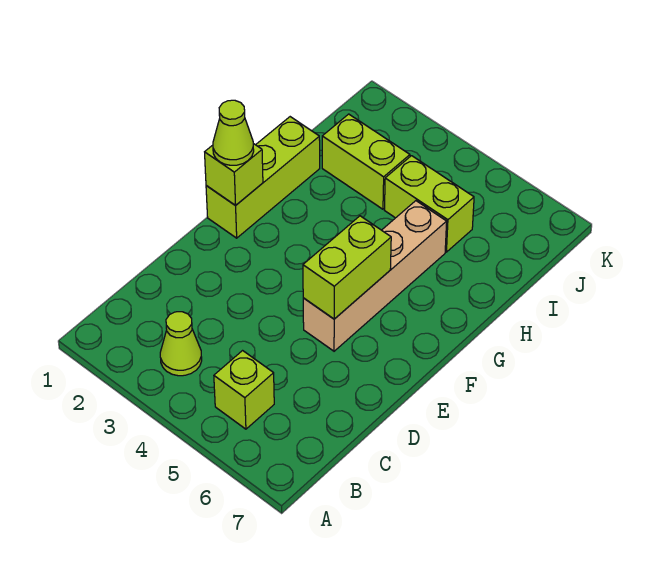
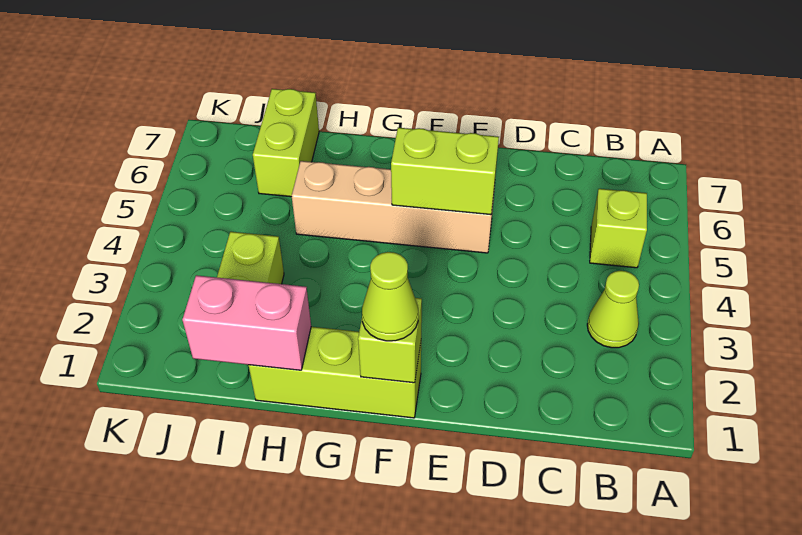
none -> pink 1x2 brick [182,275,311,370]
lime 1x2 brick [385,156,474,252] -> lime 1x2 brick moved to [253,89,319,197]

